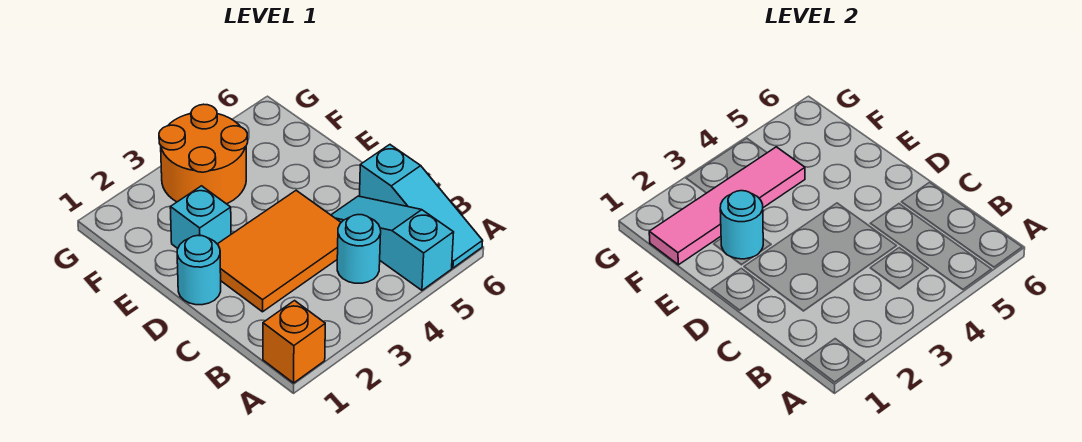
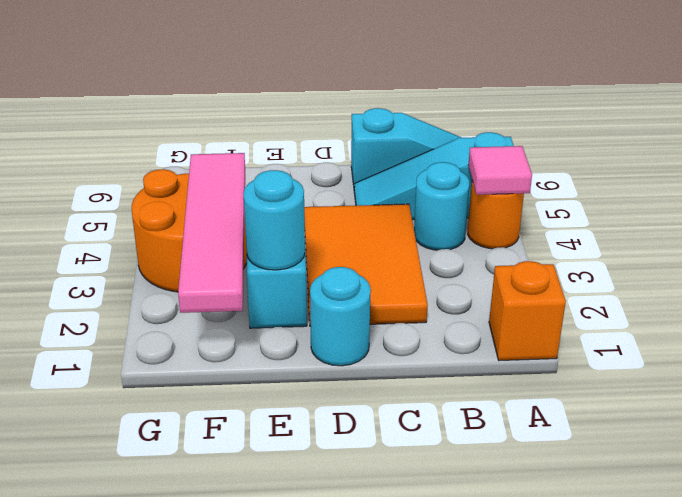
none -> orange 1x1 round brick [468,181,524,249]
none -> pink 1x1 tile [468,146,532,195]

